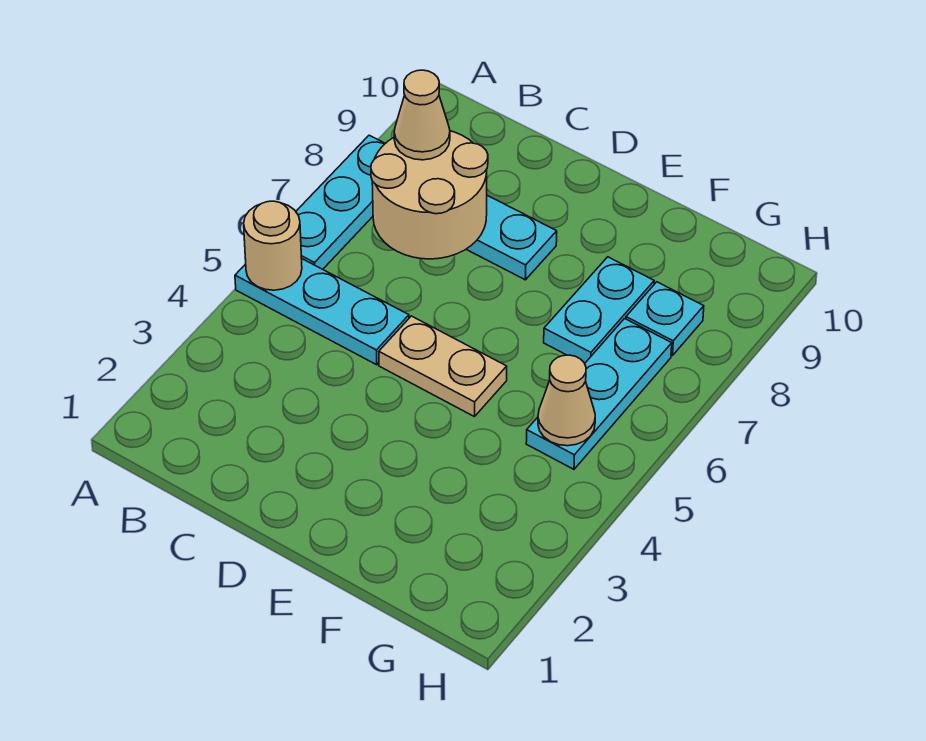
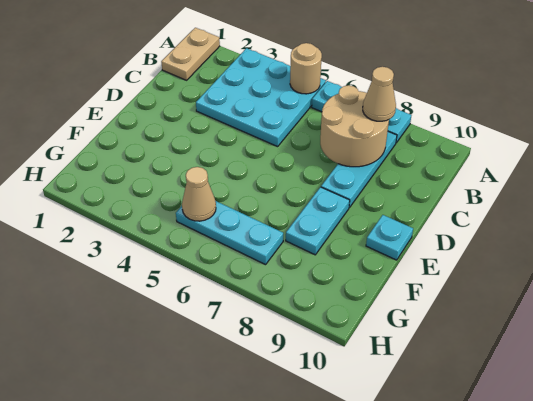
cyan 1x3 plate [235,259,409,365] -> cyan 3x3 plate [196,48,326,147]
tan 1x2 plate [379,316,507,417] -> tan 1x2 plate moved to [161,28,220,80]
cyan 1x2 plate [544,257,654,363] -> cyan 1x2 plate turned to [286,187,350,255]
cyan 1x1 plate [626,282,704,356] -> cyan 1x1 plate moved to [366,215,413,260]

